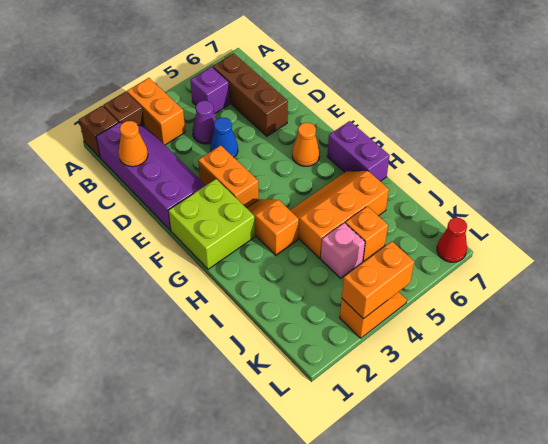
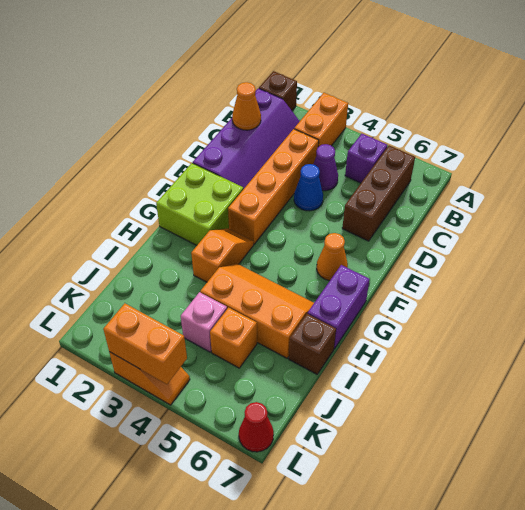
brown 1x1 brick [103,92,145,126] -> brown 1x1 brick moved to [289,314,336,374]
orange 1x2 brick [198,145,259,208] -> orange 1x4 brick [228,129,319,244]

